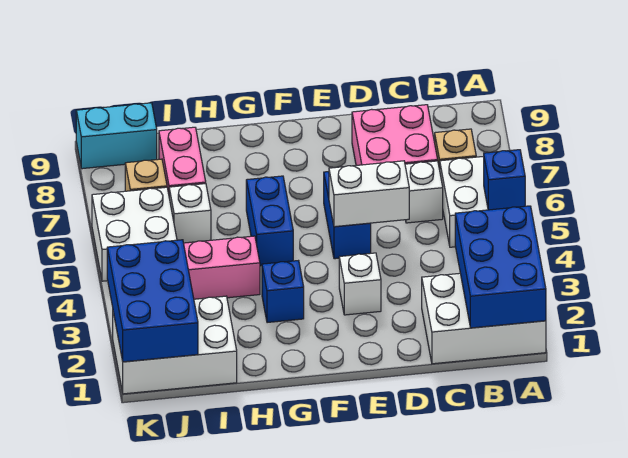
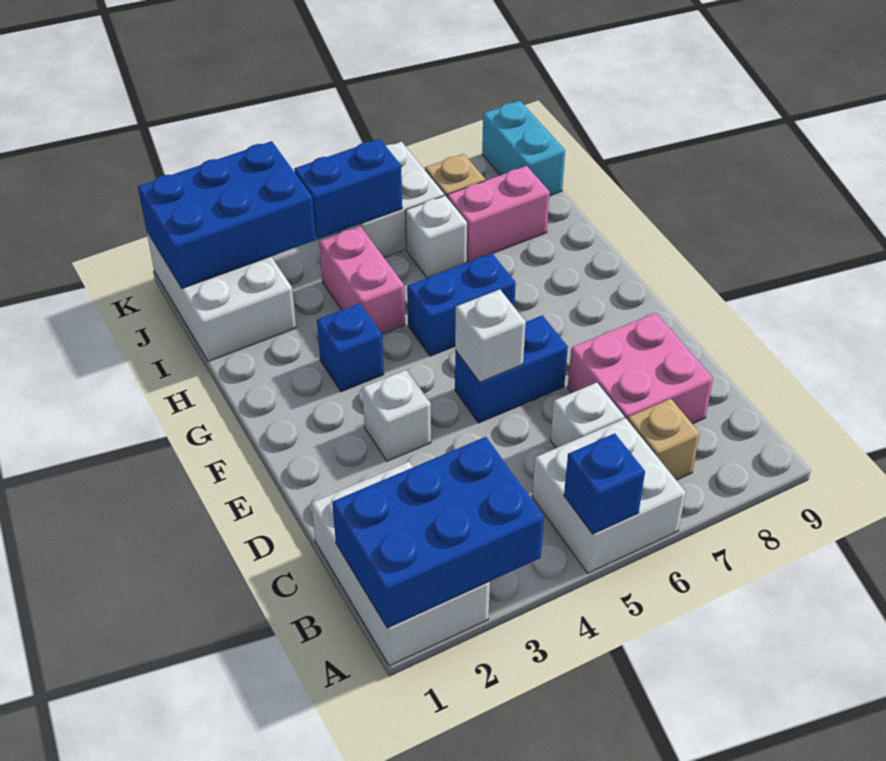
white 1x2 brick [329,161,409,227] -> white 1x1 brick [455,289,526,382]
none -> blue 1x2 brick [294,139,402,239]

